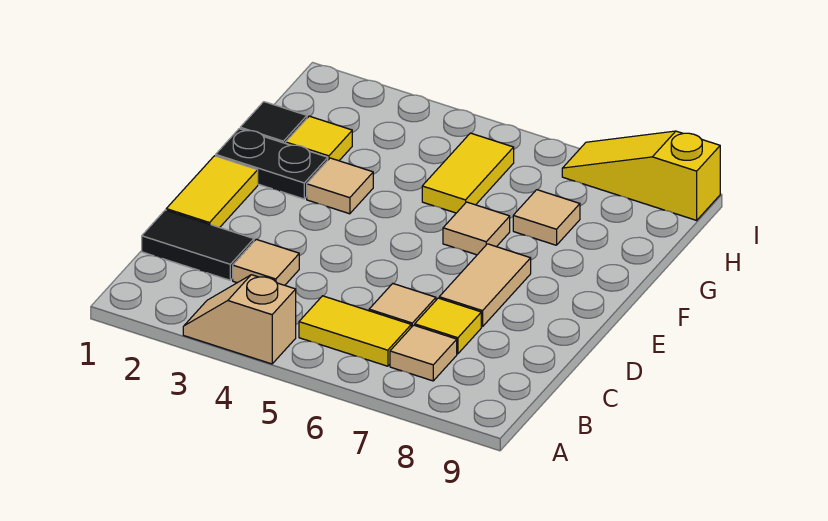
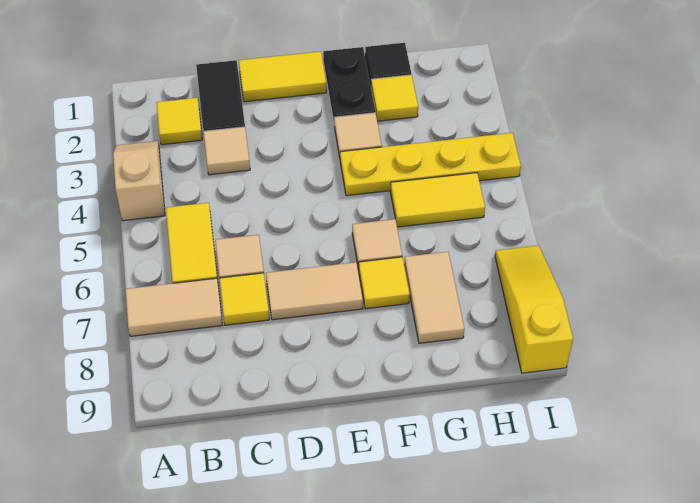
none -> yellow 1x1 tile [156,98,202,145]
tan 1x1 tile [390,325,457,381] -> tan 1x2 tile [126,278,222,336]
none -> yellow 1x4 plate [340,133,521,196]
none -> yellow 1x1 tile [359,257,410,309]
tan 1x1 tile [513,190,580,245] -> tan 1x2 tile [404,252,464,343]

